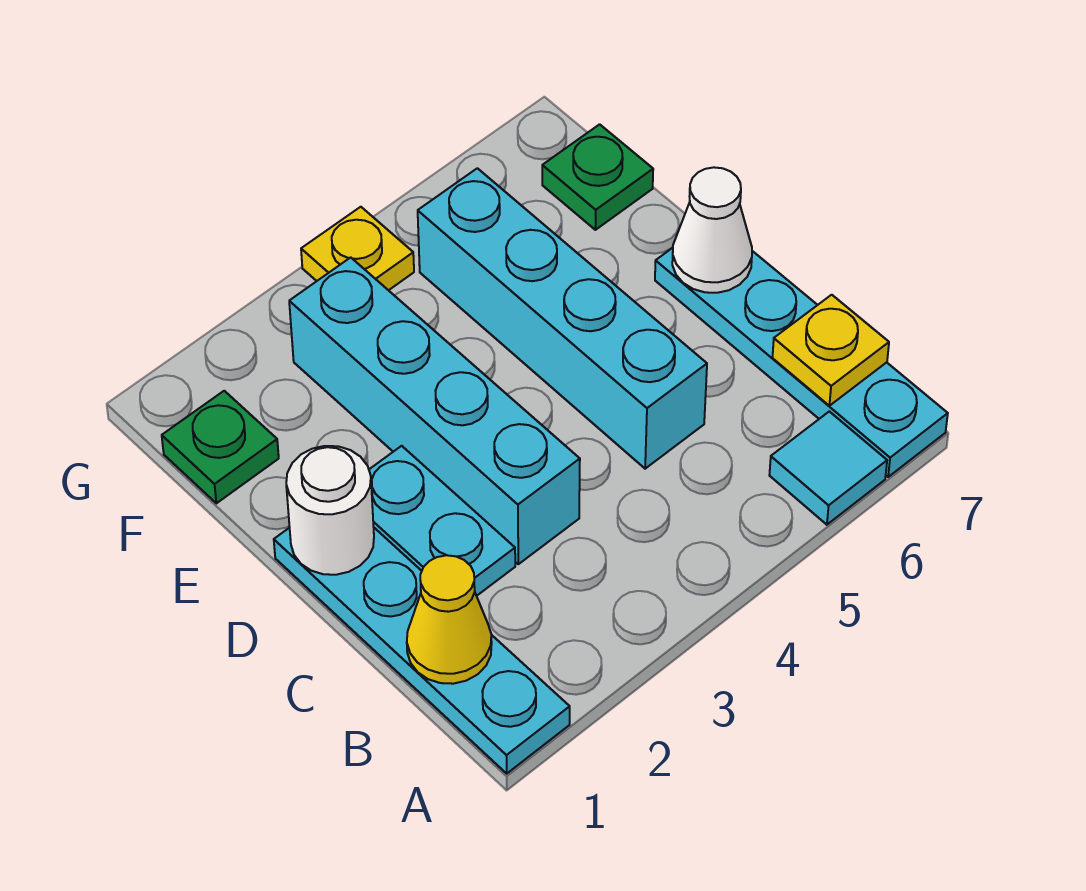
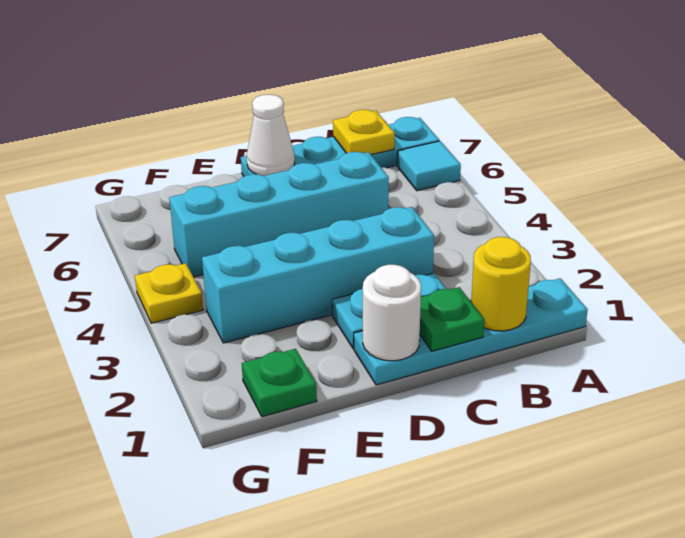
yellow 1x1 cone [407,555,492,684] -> yellow 1x1 round brick [471,237,531,331]
green 1x1 plate [542,124,653,230] -> green 1x1 plate moved to [420,287,484,351]

